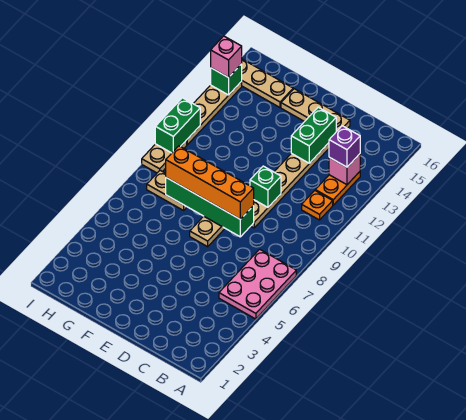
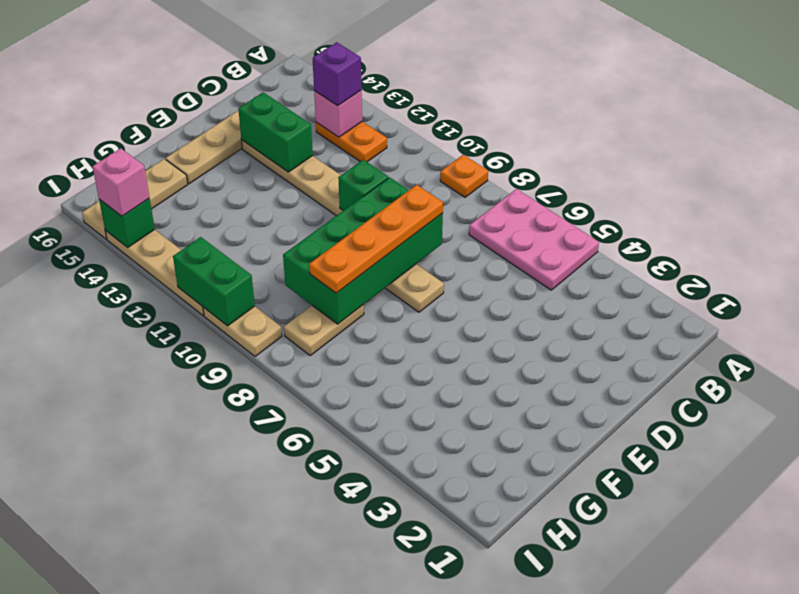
orange 1x1 plate [302,191,333,220] -> orange 1x1 plate moved to [440,155,488,197]
green 1x4 brick [166,178,254,237] -> green 2x4 brick [283,177,443,324]
orange 1x4 brick [166,146,254,219] -> orange 1x4 plate [309,185,443,293]

